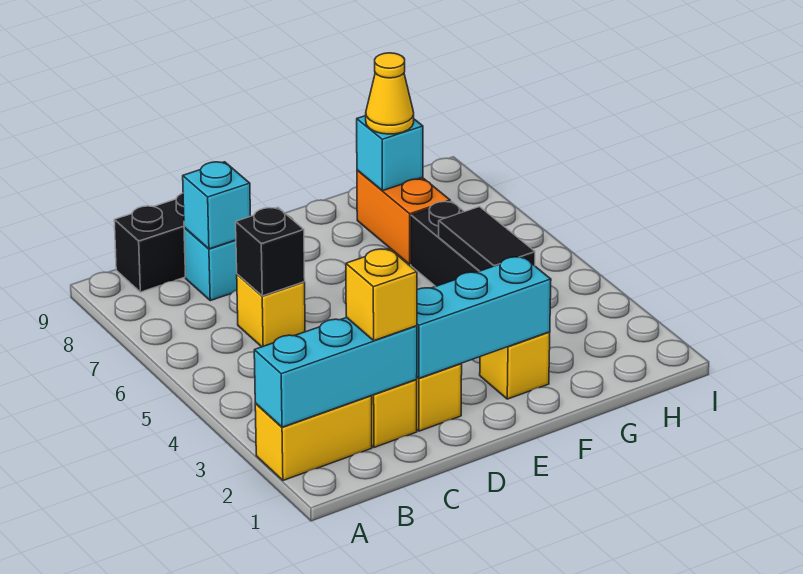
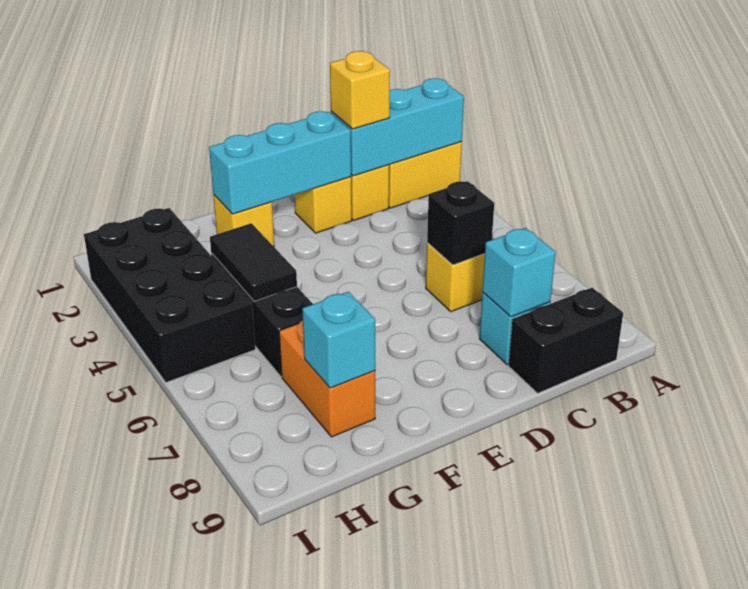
yellow 1x1 cone [366,53,414,134] -> none
none -> black 2x4 brick [84,208,255,382]

